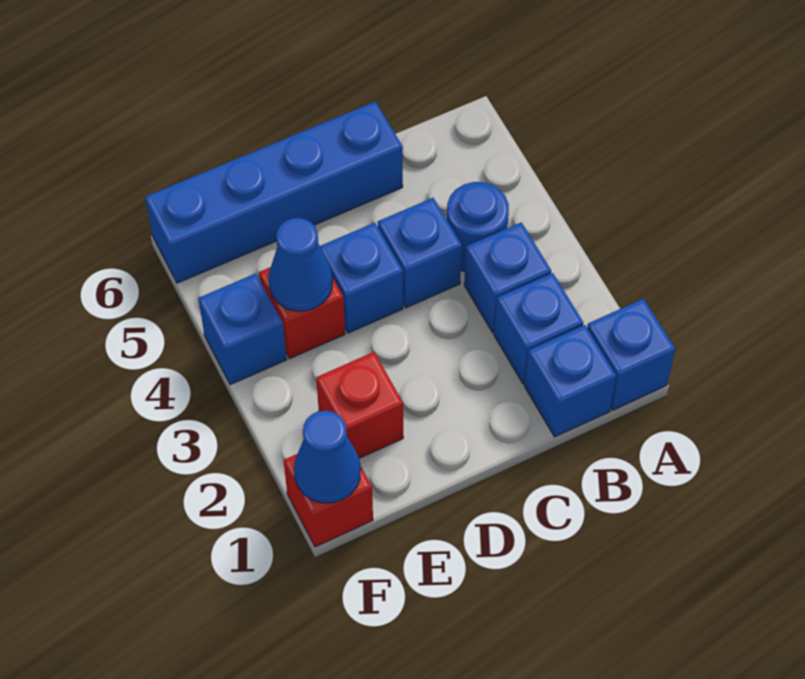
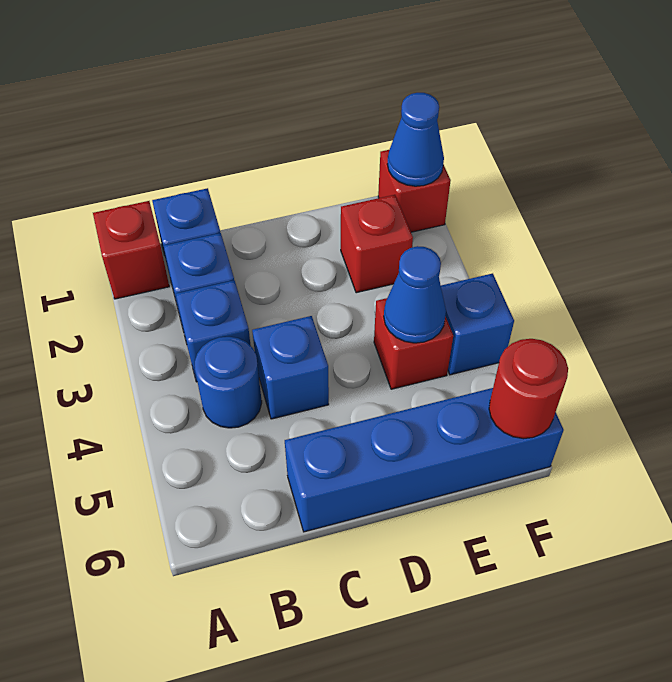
blue 1x1 brick [587,299,675,410] -> red 1x1 brick [93,201,169,299]
blue 1x1 brick [320,223,403,333] -> none
none -> red 1x1 round brick [489,339,568,439]

